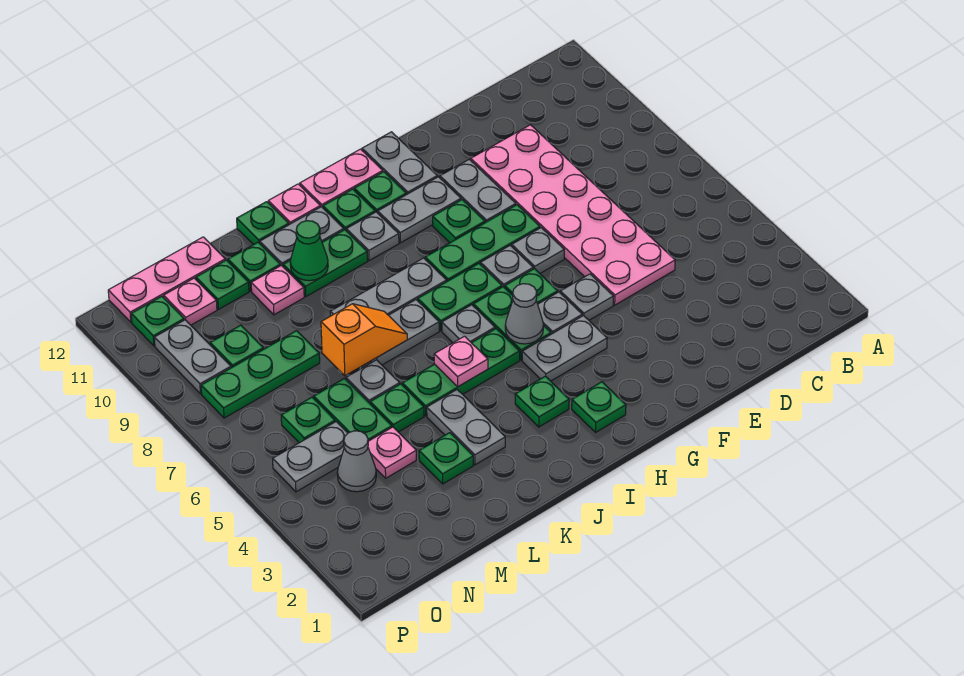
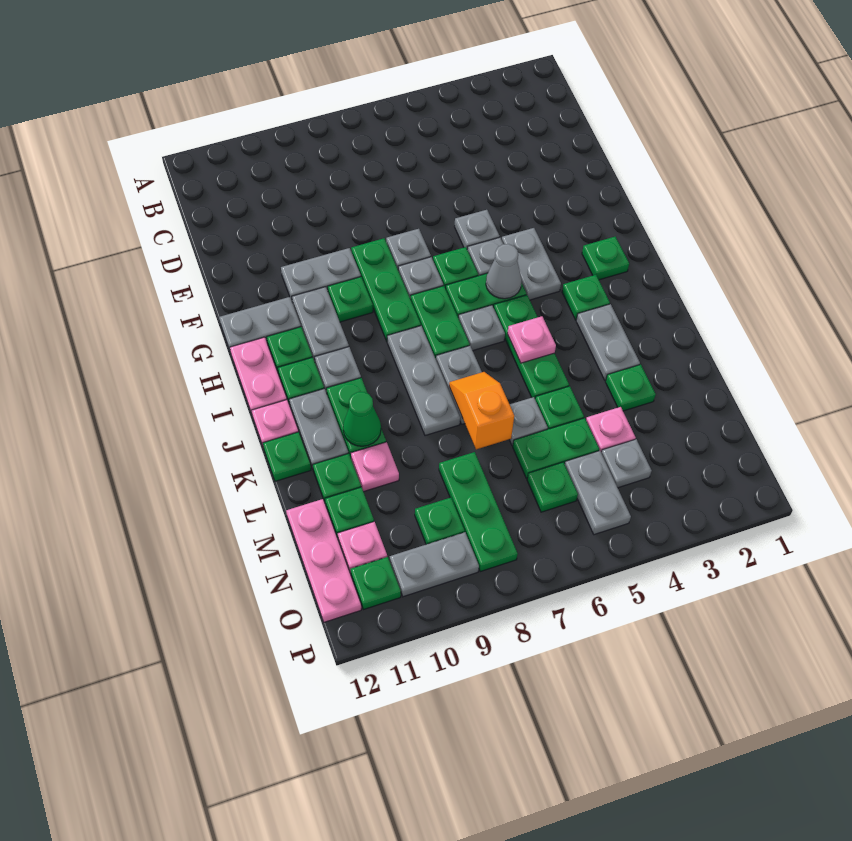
pink 2x6 plate [471,125,675,305] -> none
grey 1x2 plate [427,390,505,465] -> grey 1x2 plate turned to [576,304,640,381]
grey 1x1 cone [337,431,376,492] -> grey 1x1 plate [601,439,652,488]

